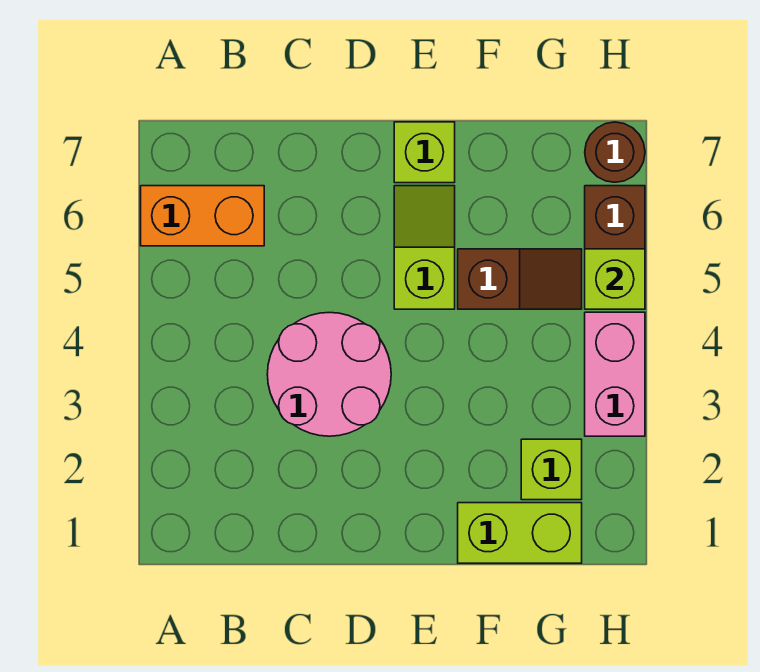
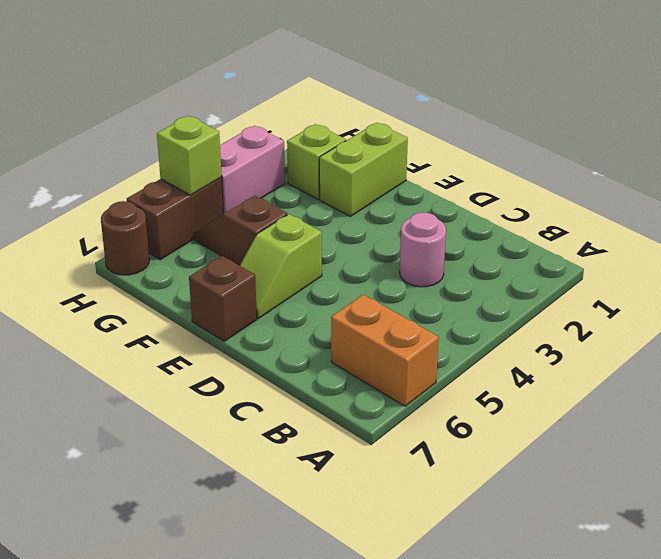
pink 2x2 round brick [267,312,391,436] -> pink 1x1 round brick [400,212,446,287]
lime 1x1 brick [394,122,455,183] -> brown 1x1 brick [189,256,257,341]
lime 1x2 brick [458,503,582,563] -> lime 1x2 brick turned to [319,123,408,216]

